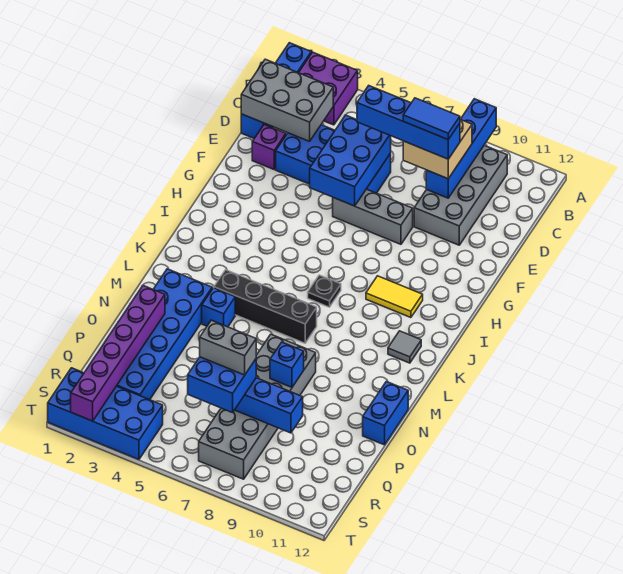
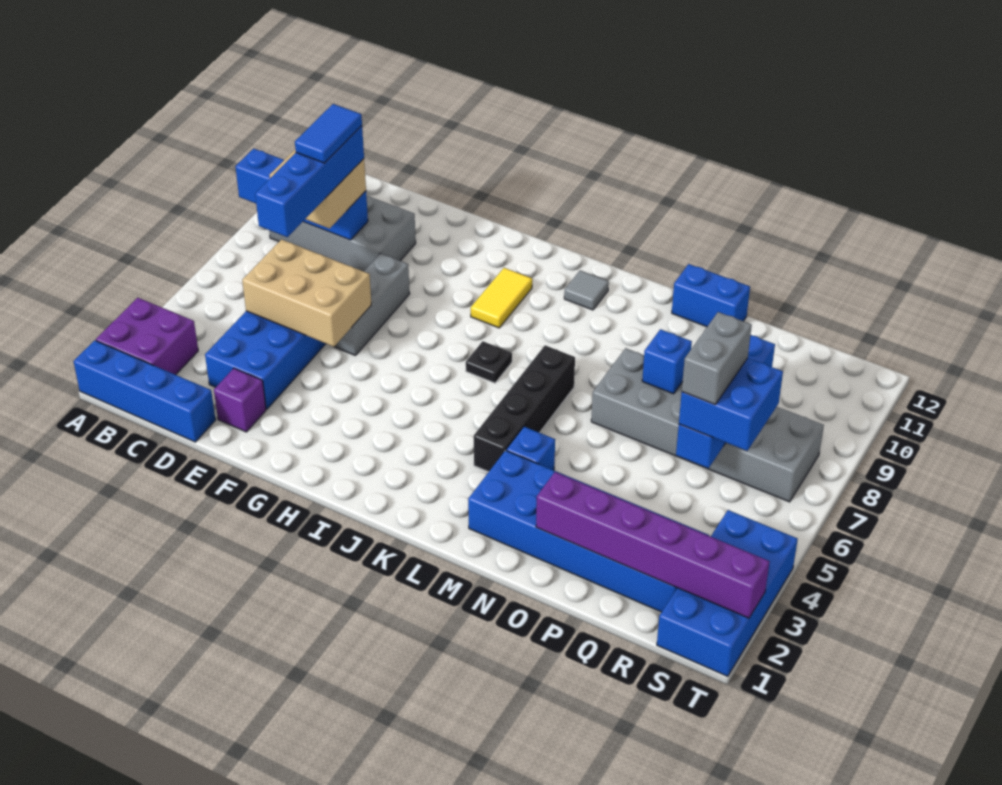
grey 2x3 brick [241,59,333,141] -> none
blue 2x3 brick [310,115,391,206] -> tan 2x3 brick [242,240,371,347]

